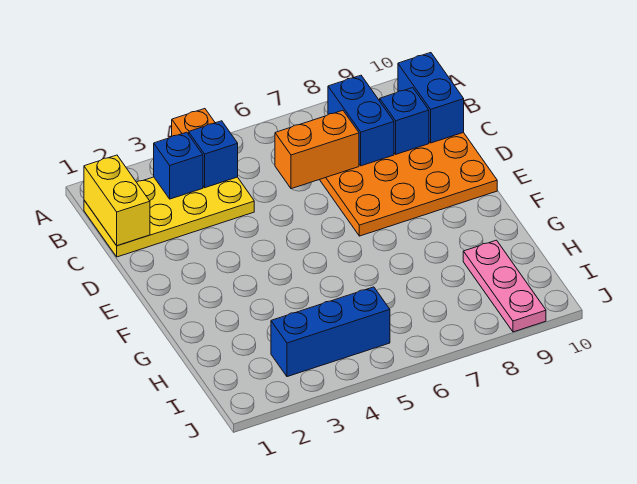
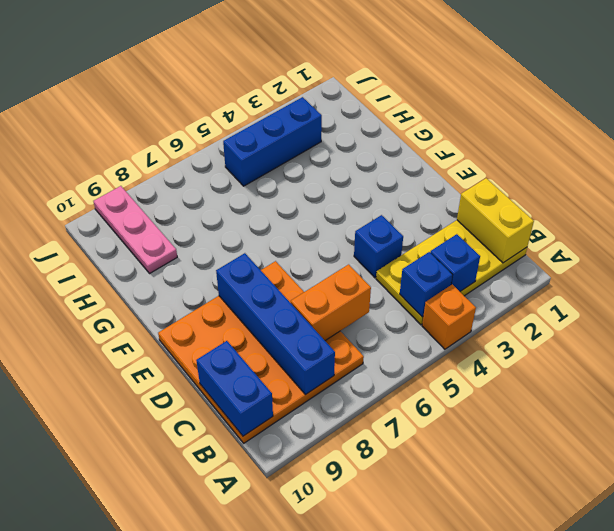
blue 1x2 brick [328,75,394,166] -> blue 1x4 brick [216,253,335,394]
blue 1x1 brick [380,88,429,154] -> blue 1x1 brick moved to [354,215,403,278]

